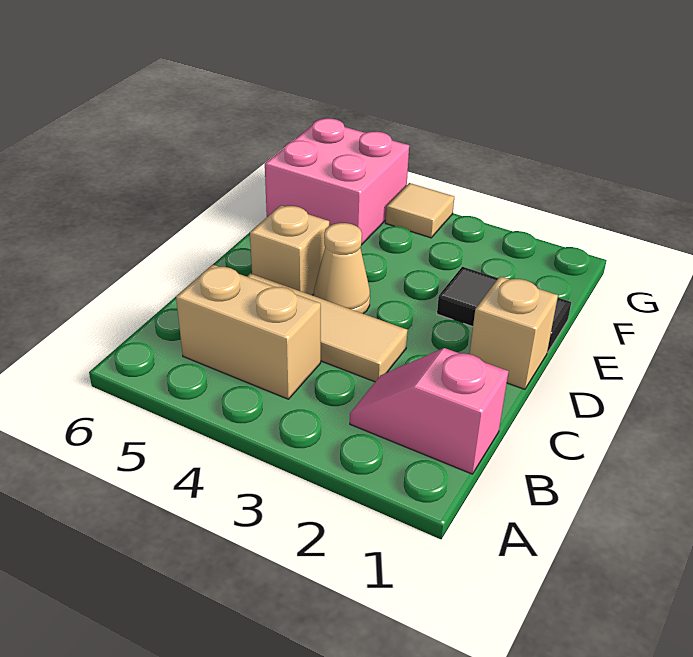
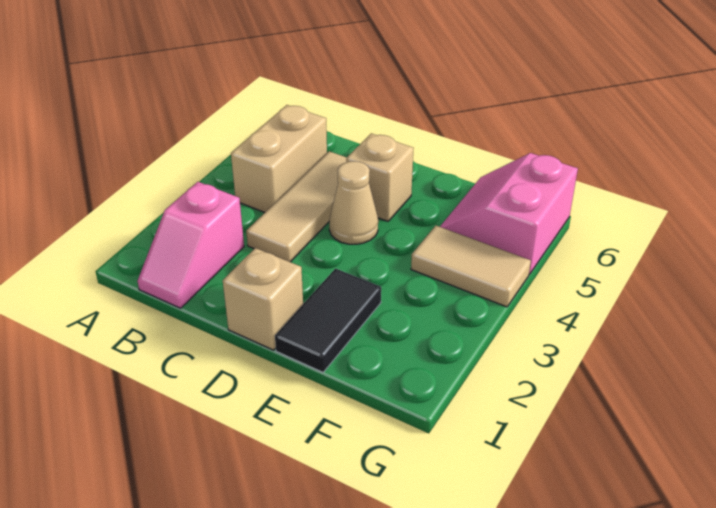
pink 1x2 slope [350,348,509,474] -> pink 1x2 slope turned to [138,182,244,308]
pink 2x2 brick [265,118,409,245] -> pink 2x2 slope [440,153,578,274]
tan 1x1 tile [386,183,454,238] -> tan 1x2 tile [411,226,531,307]

